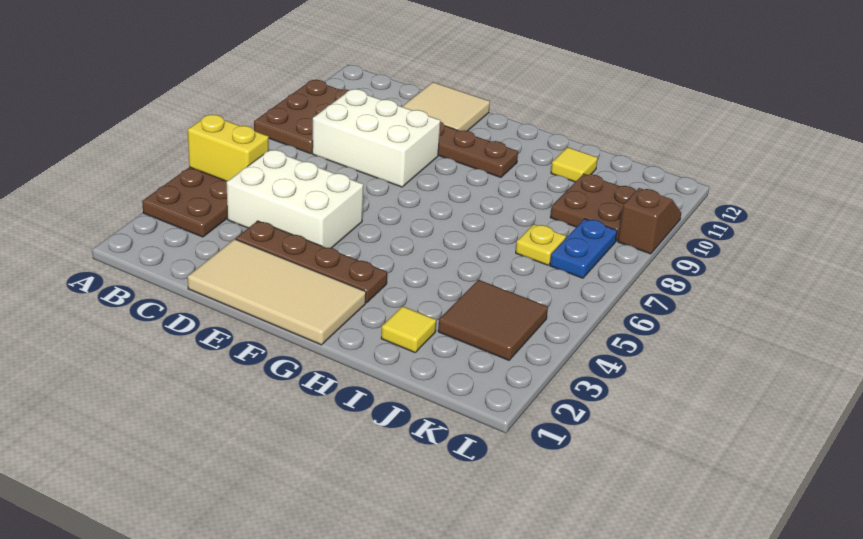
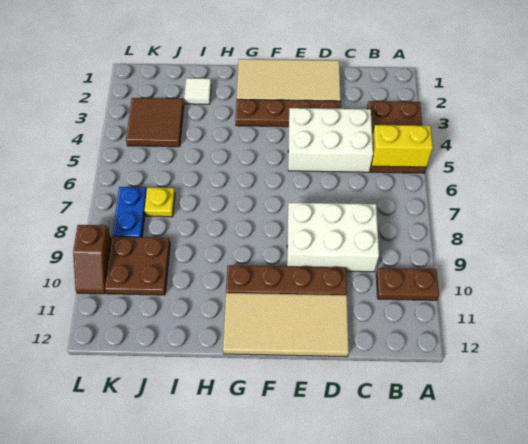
brown 2x3 plate [254,80,349,154] -> brown 1x2 plate [376,268,439,300]
tan 2x2 tile [402,82,490,131] -> tan 2x4 tile [223,293,349,357]
yellow 1x1 tile [381,306,436,352] -> white 1x1 tile [184,78,211,104]
yellow 1x1 tile [551,147,598,182] -> none

